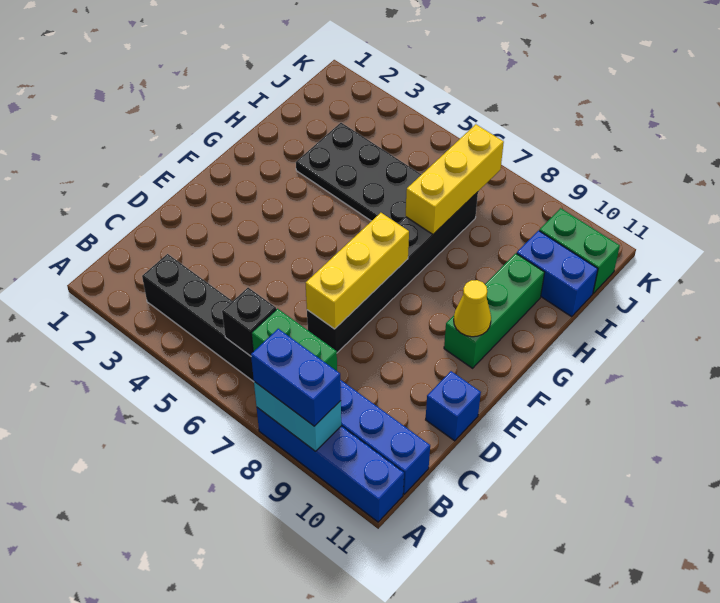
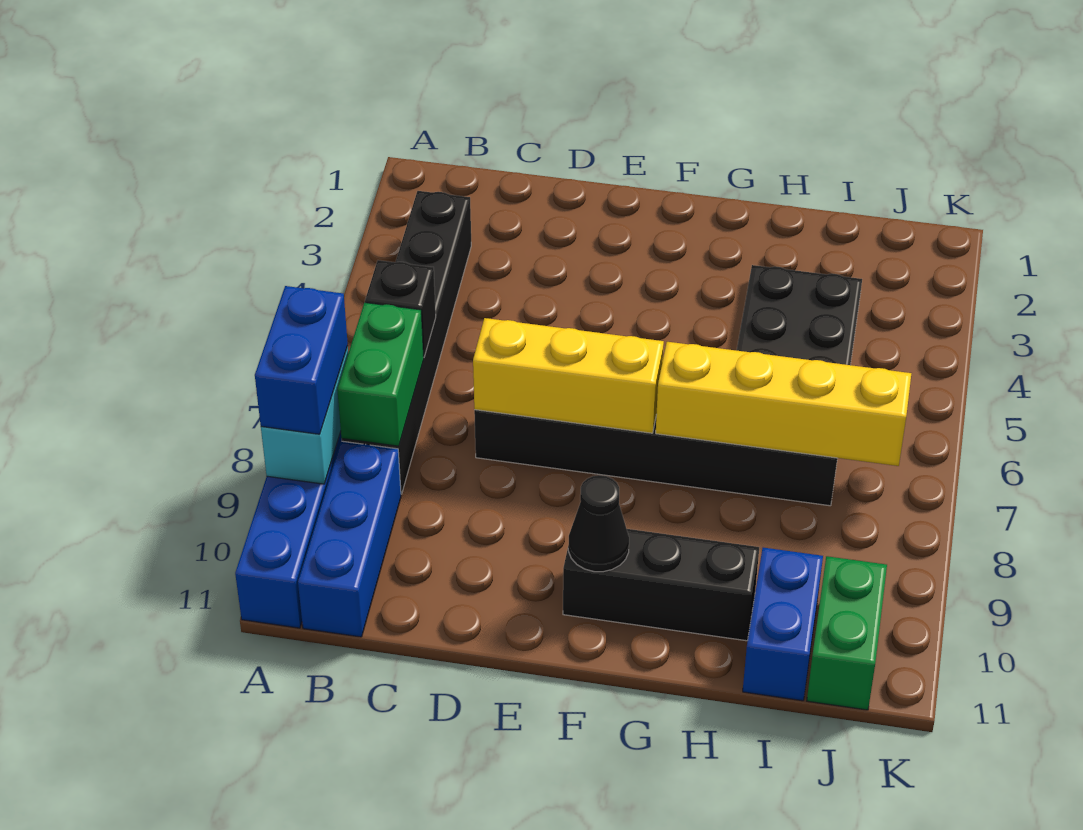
blue 1x1 brick [426,371,481,441] -> none
green 1x3 brick [444,253,545,368] -> black 1x3 brick [563,529,759,641]
yellow 1x1 cone [454,280,491,337] -> black 1x1 cone [568,475,629,572]
yellow 1x3 brick [406,124,504,234] -> yellow 1x4 brick [656,342,911,466]

